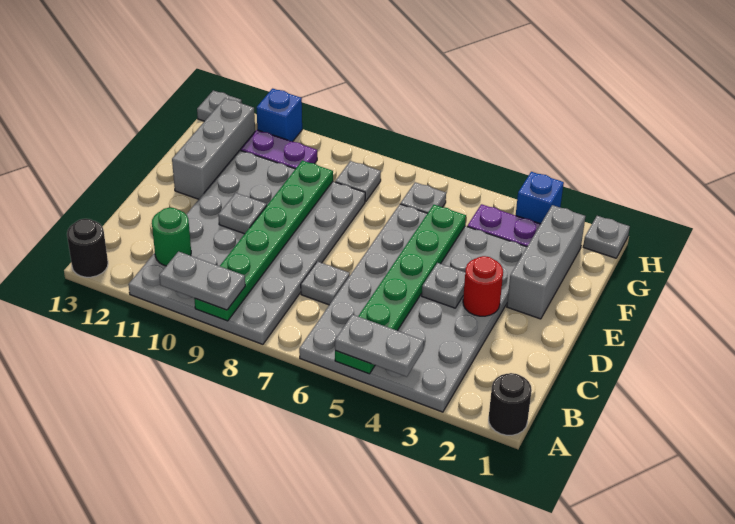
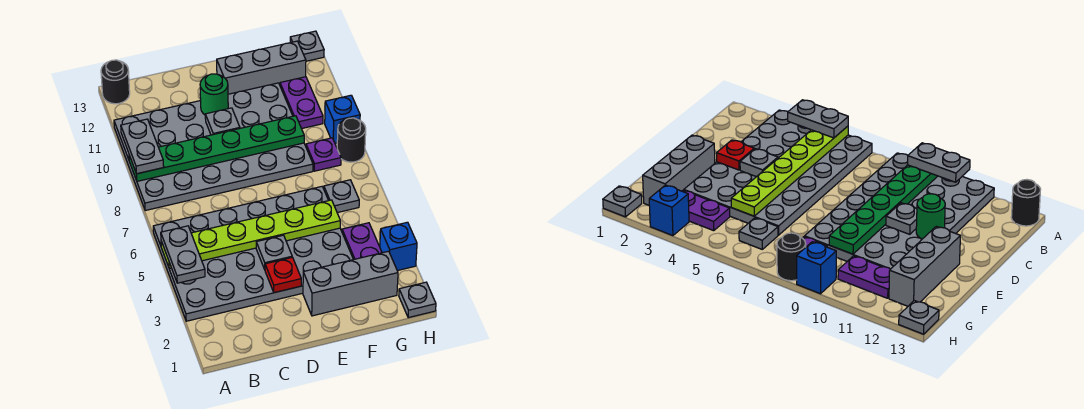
black 1x1 round brick [489,373,532,435] -> black 1x1 round brick moved to [337,118,366,162]
green 1x6 plate [335,205,466,374] -> lime 1x6 plate [161,200,340,269]
green 1x1 round brick [152,208,191,266] -> green 1x1 round brick moved to [200,74,228,115]
grey 1x1 plate [301,261,350,305] -> none
red 1x1 round brick [463,256,503,316] -> red 1x1 plate [265,257,301,293]
grey 1x1 plate [335,161,381,202] -> purple 1x1 plate [306,138,341,171]
blue 1x1 brick [257,89,302,142] -> blue 1x1 brick moved to [325,95,360,143]

